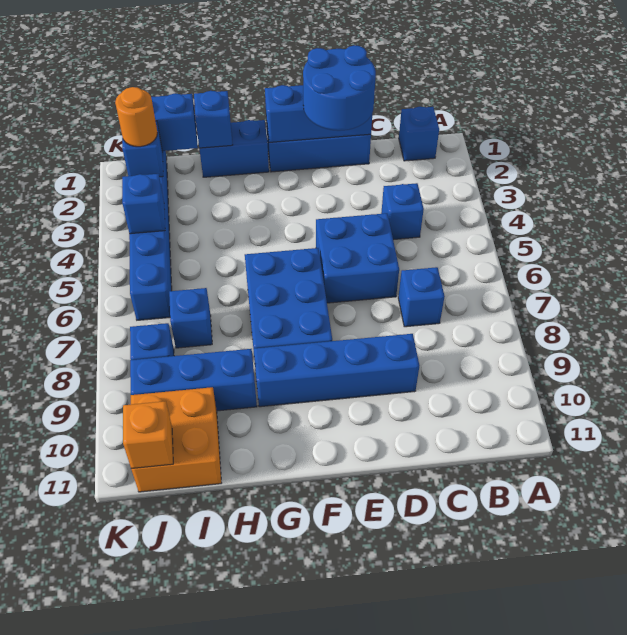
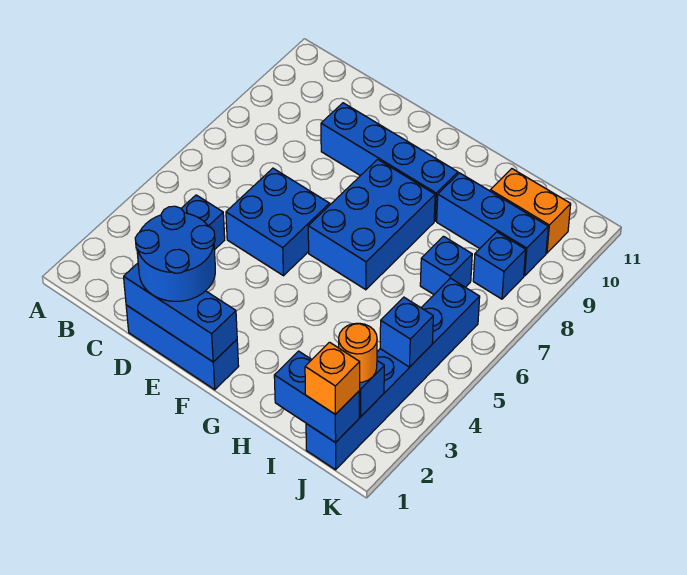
blue 1x1 brick [399,107,439,161] -> none
blue 1x1 brick [398,267,445,327] -> none
blue 1x2 brick [199,120,269,177] -> none
blue 1x1 brick [194,91,233,148] -> none
orange 2x2 brick [131,387,221,492] -> orange 1x2 brick [490,169,571,253]
orange 1x1 brick [123,401,173,469] -> orange 1x1 brick moved to [305,342,360,414]

